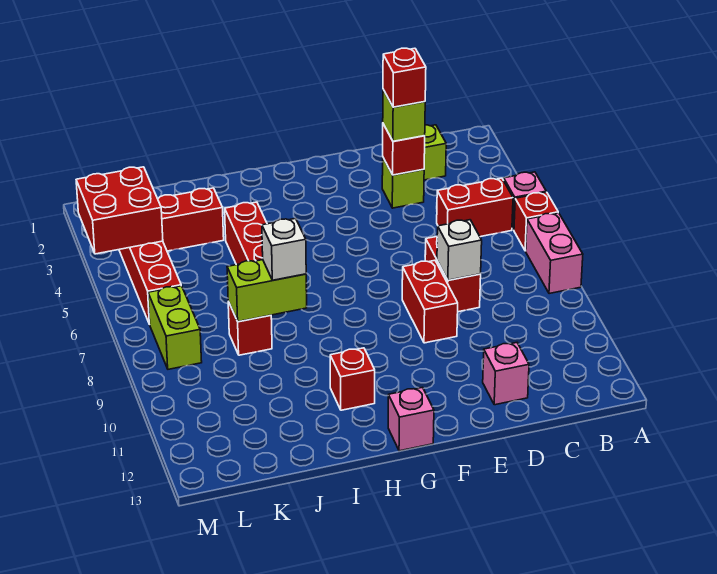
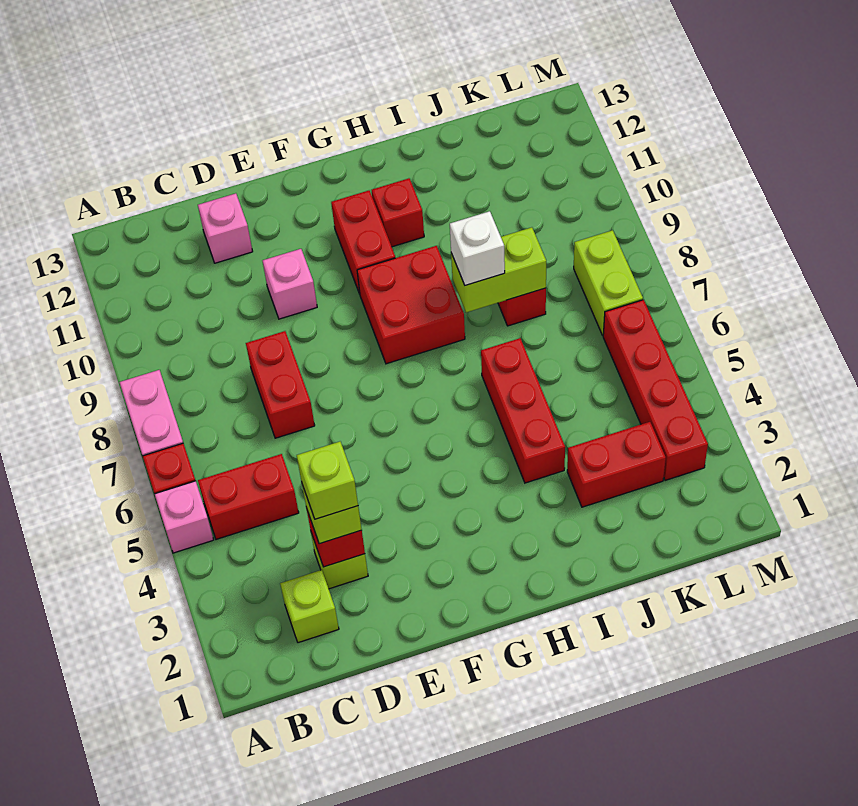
red 1x1 brick [383,48,426,107] -> lime 1x1 brick [297,442,358,519]
white 1x1 brick [437,220,482,280] -> none
red 1x2 brick [402,260,458,343] -> red 1x2 brick moved to [331,191,395,294]
pink 1x1 brick [388,387,434,451] -> pink 1x1 brick moved to [263,249,317,319]
red 2x2 brick [76,167,163,254] -> red 2x2 brick moved to [357,246,465,364]

